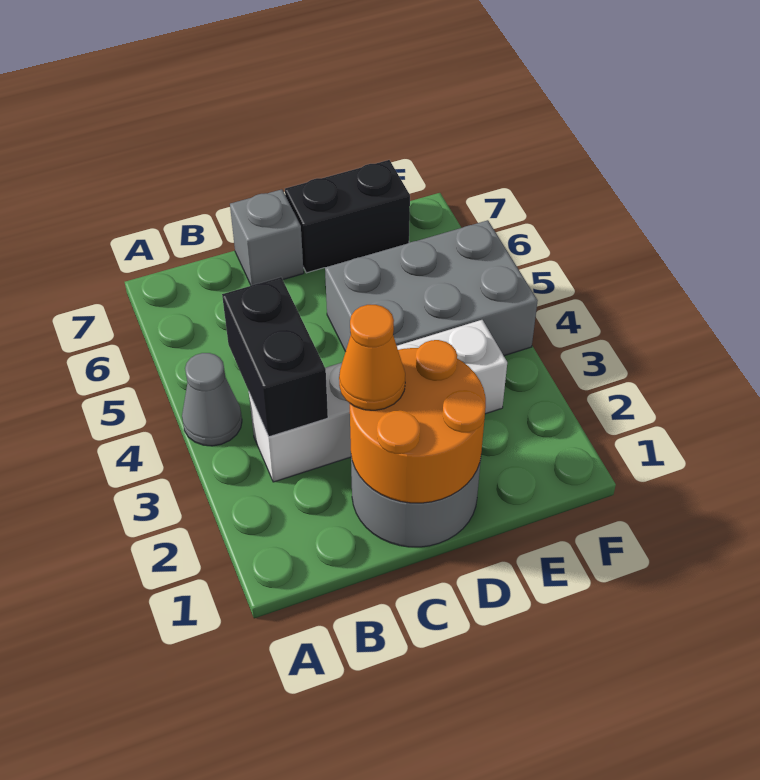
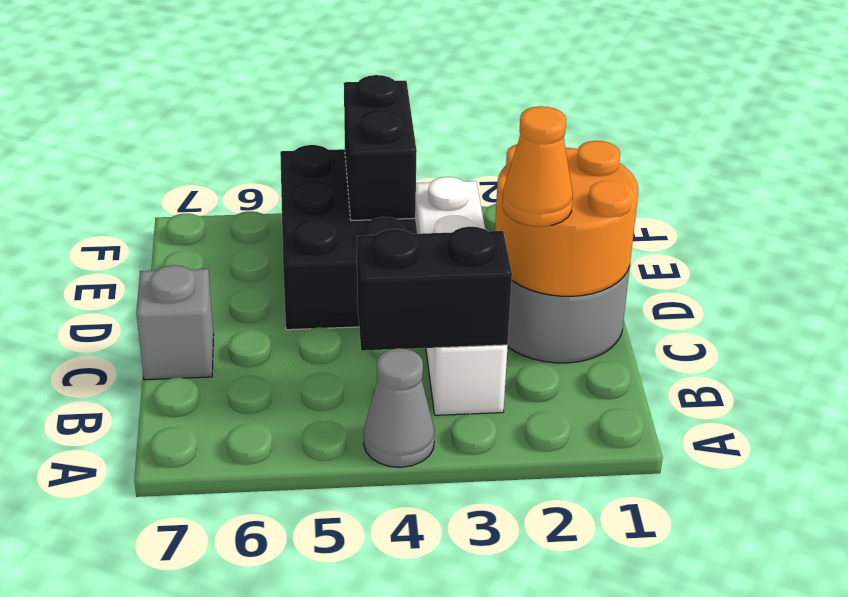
grey 2x3 brick [325,220,538,356] -> black 2x3 brick [280,145,417,330]
black 1x2 brick [285,160,410,273] -> black 1x2 brick moved to [344,75,417,221]

